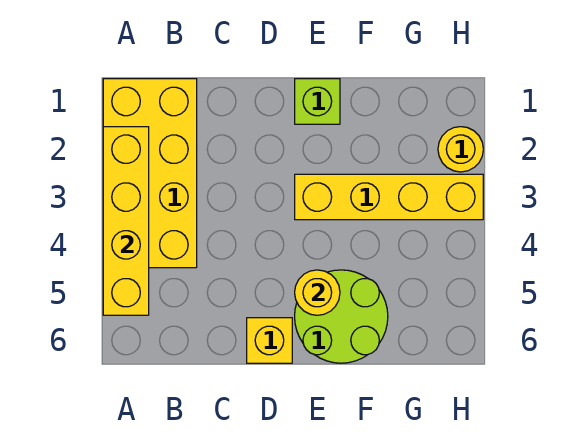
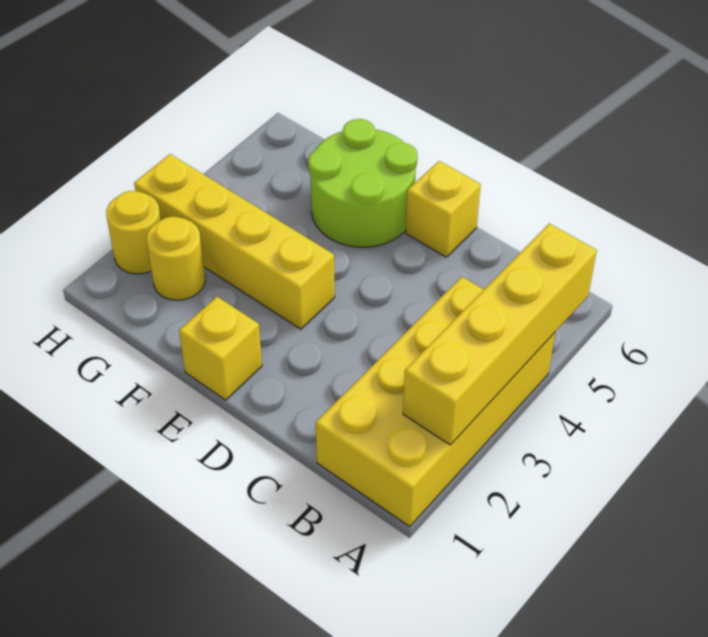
lime 1x1 brick [295,79,340,124] -> yellow 1x1 brick [179,297,262,400]
yellow 1x1 round brick [295,270,340,315] -> yellow 1x1 round brick moved to [147,217,205,300]

